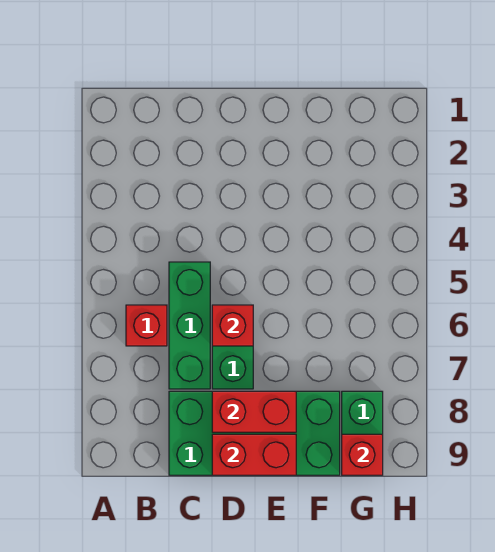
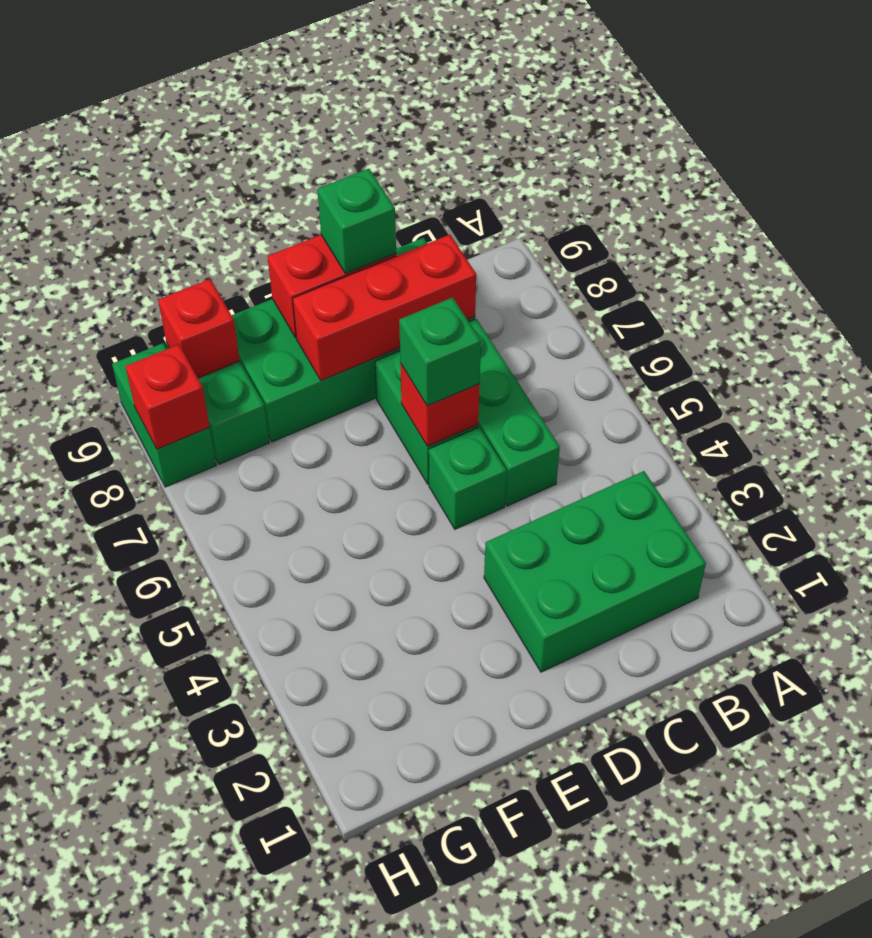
none -> green 2x3 brick [484,471,706,672]
red 1x1 brick [126,305,167,346] -> red 1x1 brick moved to [125,344,210,449]
none -> green 1x1 brick [429,427,507,529]
none -> green 1x1 brick [399,297,481,406]
red 1x2 brick [212,391,296,432] -> red 1x3 brick [293,235,476,380]
none -> green 1x1 brick [317,169,396,274]
none -> green 1x2 brick [112,343,216,487]

